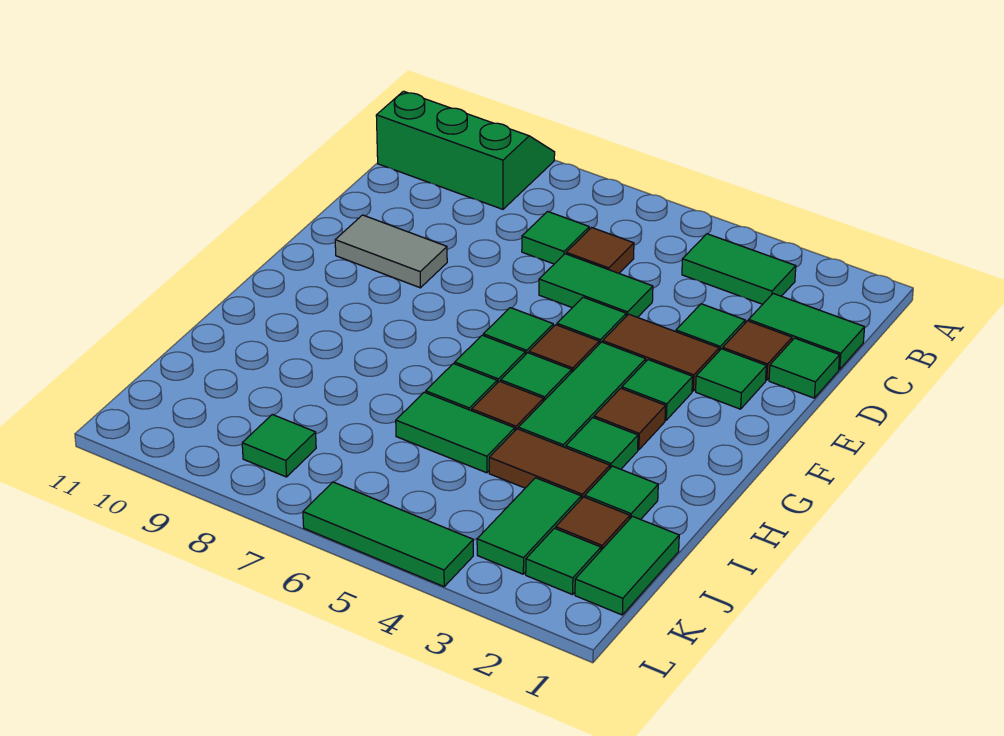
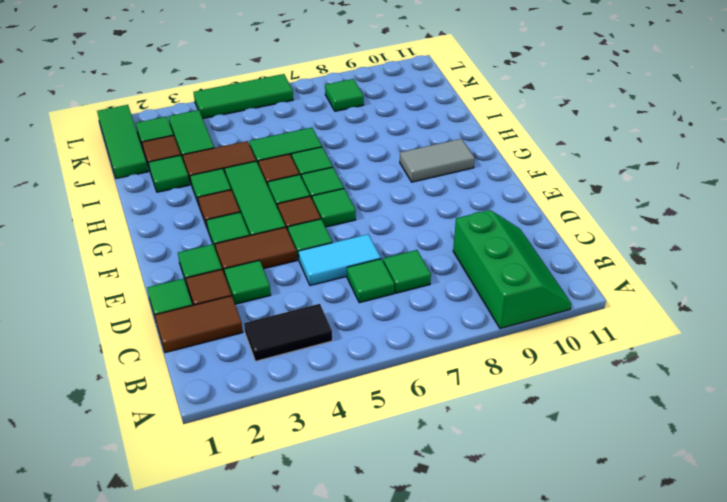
green 2x3 slope [376,91,555,209] -> green 2x3 slope turned to [453,210,571,329]
green 1x2 tile [682,234,796,304] -> black 1x2 tile [244,304,332,361]
green 1x2 tile [749,294,865,370] -> brown 1x2 tile [155,296,243,353]
brown 1x1 tile [566,228,634,273] -> green 1x1 tile [347,259,394,303]
green 1x2 tile [539,254,653,317] -> cyan 1x2 tile [299,234,381,286]
grey 1x2 tile [335,215,447,288] -> grey 1x2 tile moved to [400,139,475,182]
green 1x2 tile [575,516,679,615] -> green 1x3 tile [97,105,148,179]

